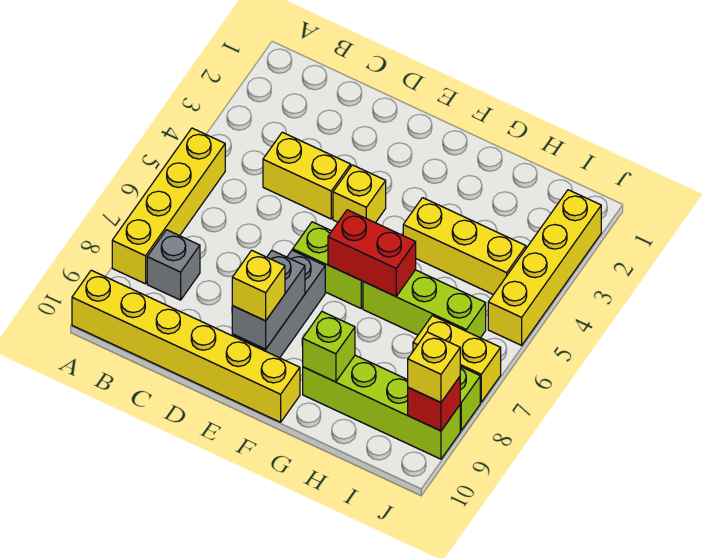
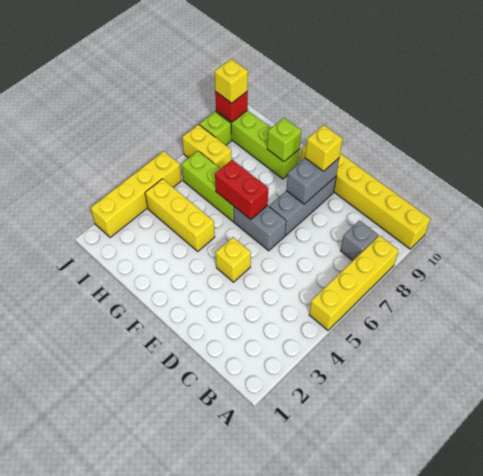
yellow 1x2 brick [263,132,351,219] -> none
lime 1x2 brick [293,222,363,308] -> grey 1x2 brick [234,206,286,251]

